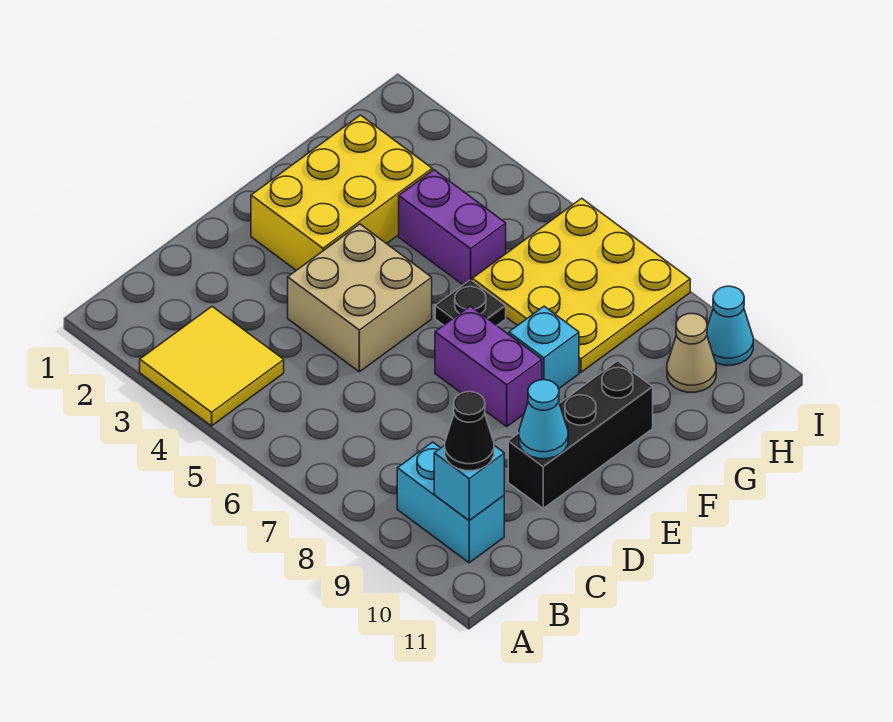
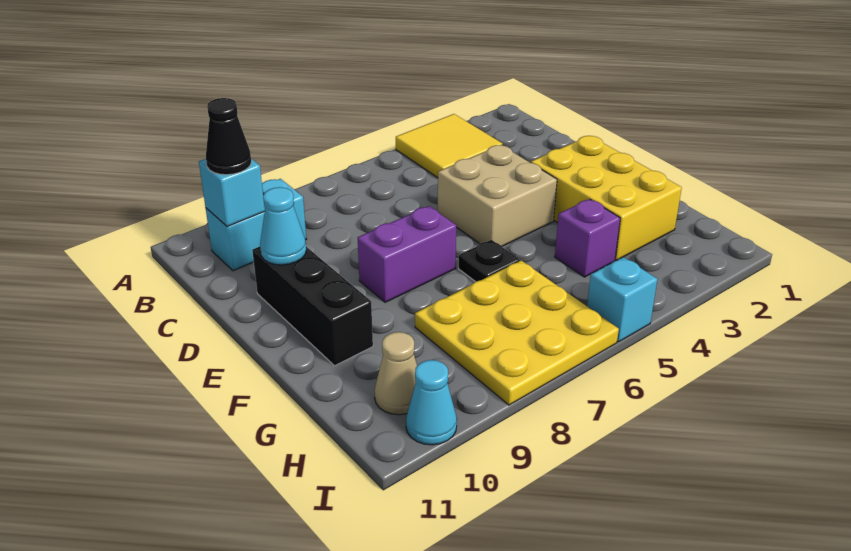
cyan 1x1 brick [509,306,579,389] -> cyan 1x1 brick moved to [587,257,657,342]
purple 1x2 brick [399,170,506,285] -> purple 1x1 brick [555,199,620,277]

